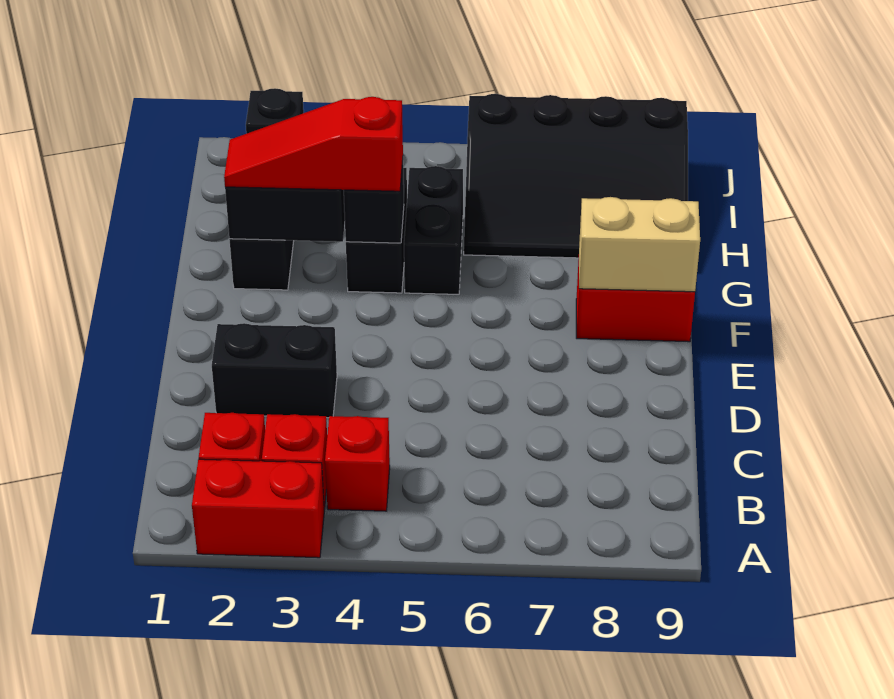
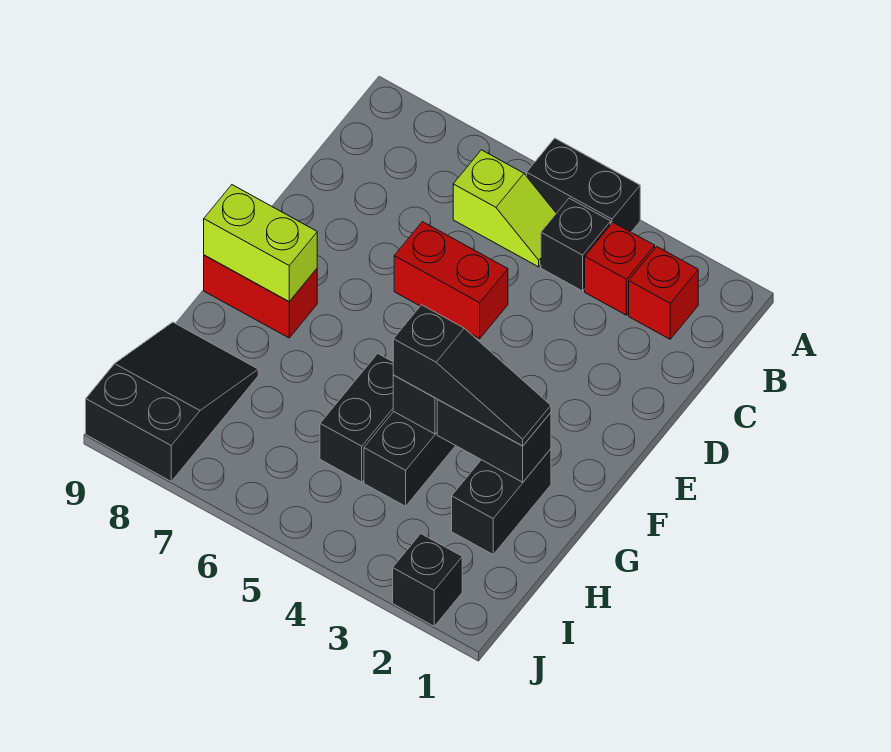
red 1x2 brick [192,459,324,558] -> red 1x2 brick moved to [394,222,508,339]
red 1x1 brick [325,416,390,511] -> black 1x1 brick [541,198,611,291]
none -> lime 1x2 slope [453,150,556,267]
black 1x2 brick [212,323,337,418] -> black 1x2 brick moved to [527,138,640,232]
tan 1x2 brick [579,197,700,292] -> lime 1x2 brick [204,185,317,302]
red 1x3 slope [224,97,403,191] -> black 1x3 slope [393,305,551,446]
black 3x4 slope [464,94,688,258] -> black 2x3 slope [86,322,258,481]

